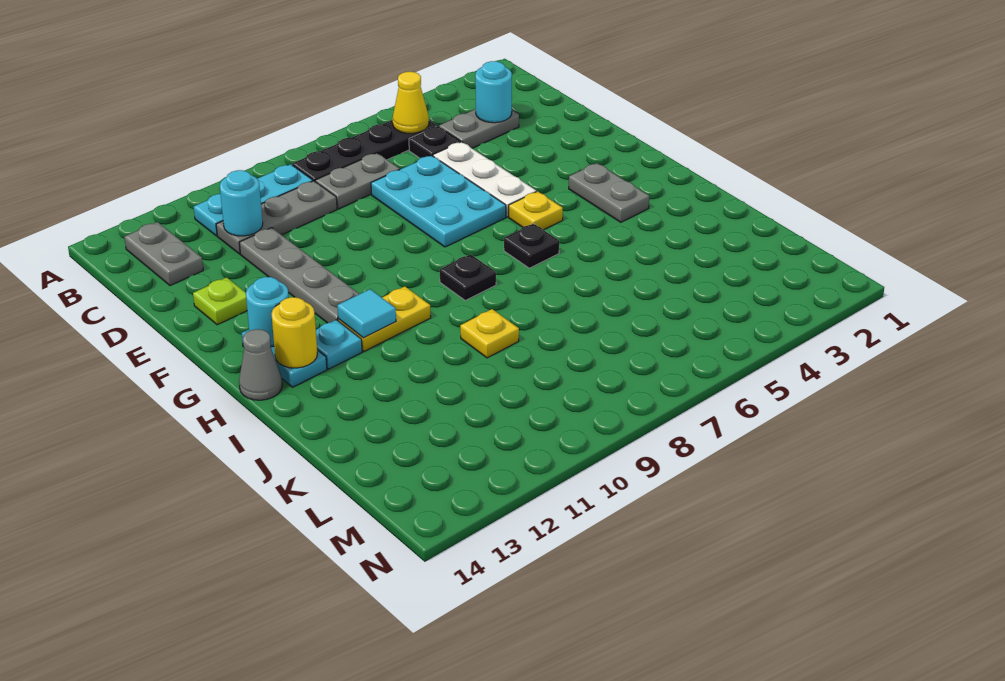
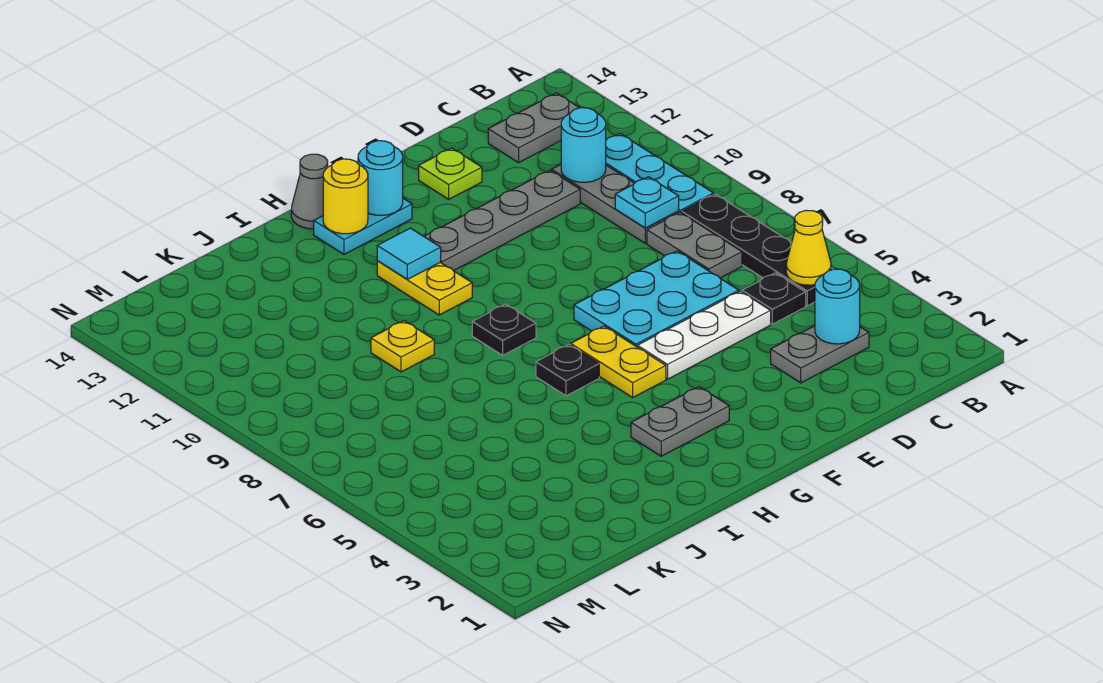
grey 1x2 plate [439,109,519,148] -> grey 1x2 plate turned to [771,326,869,383]
yellow 1x1 plate [509,191,563,230] -> yellow 1x2 plate [571,326,666,397]
cyan 1x1 plate [316,320,362,369] -> cyan 1x1 plate moved to [615,177,679,228]

